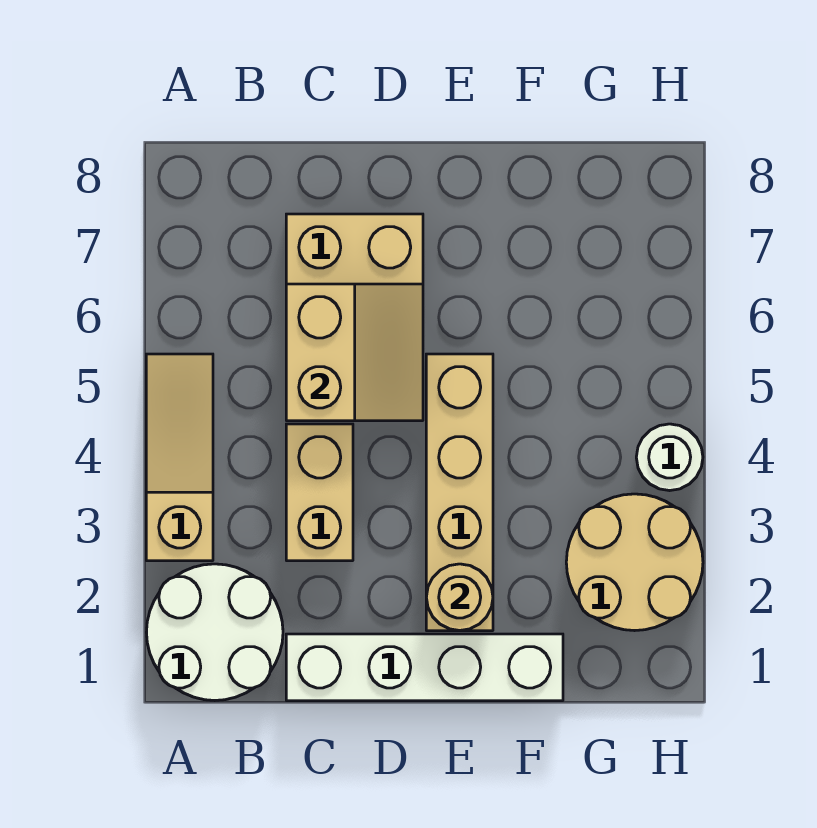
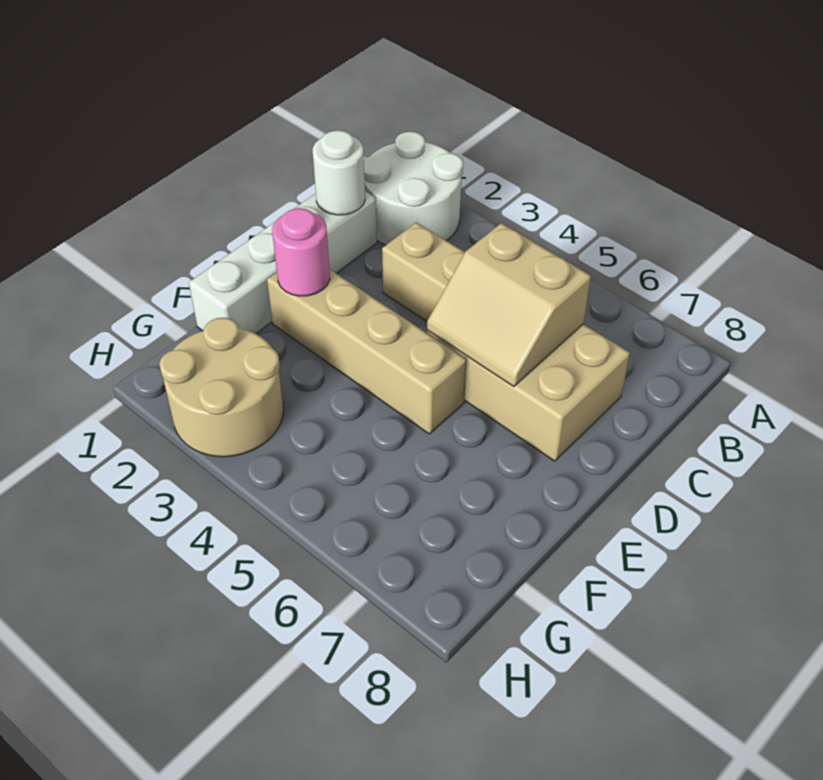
tan 1x3 slope [146,354,213,561] -> none
tan 1x1 round brick [426,564,493,631] -> pink 1x1 round brick [272,208,330,296]
white 1x1 round brick [636,424,703,491] -> white 1x1 round brick moved to [313,130,365,215]

